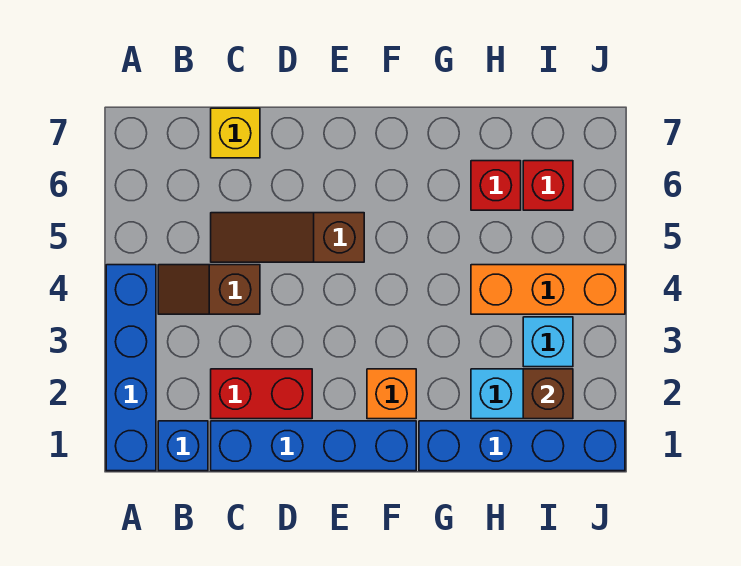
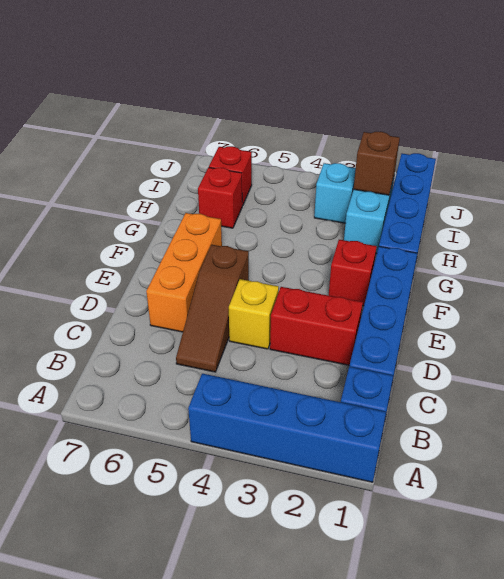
brown 1x2 slope [158,265,260,314] -> none
red 1x2 brick [211,369,312,419] -> red 1x2 brick turned to [270,287,363,365]
yellow 1x1 brick [211,108,260,158] -> yellow 1x1 brick moved to [229,279,279,349]
orange 1x1 brick [367,369,416,419] -> red 1x1 brick [329,240,377,306]
orange 1x3 brick [471,265,625,314] -> orange 1x3 brick moved to [146,213,222,332]

